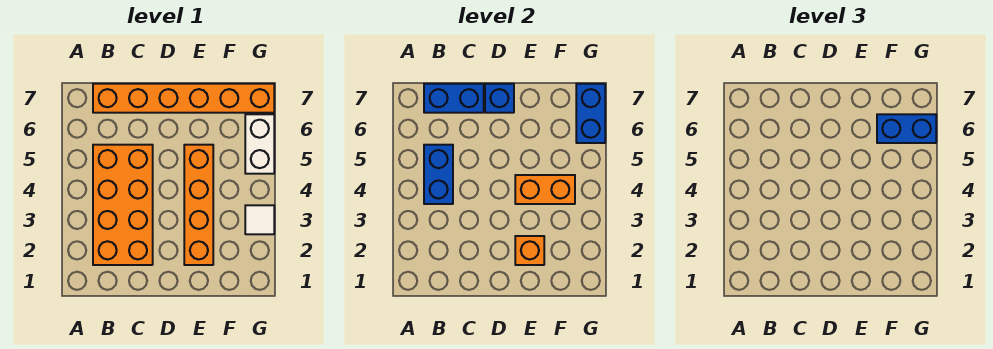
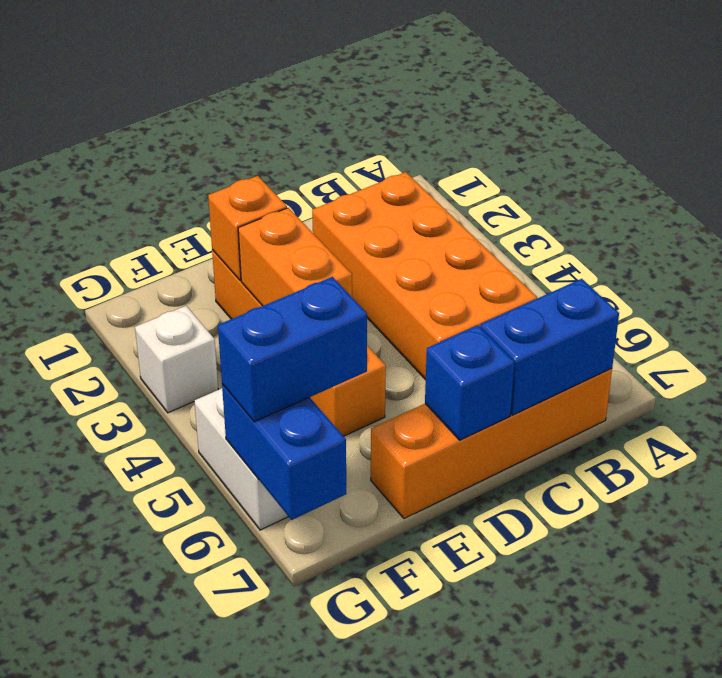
blue 1x2 brick [424,145,453,204] -> none
orange 1x6 brick [93,84,274,113] -> orange 1x4 brick [371,368,612,519]
orange 1x2 brick [515,175,575,204] -> orange 1x2 brick turned to [238,208,352,306]
white 1x1 tile [245,205,274,234] -> white 1x1 brick [135,306,218,413]

